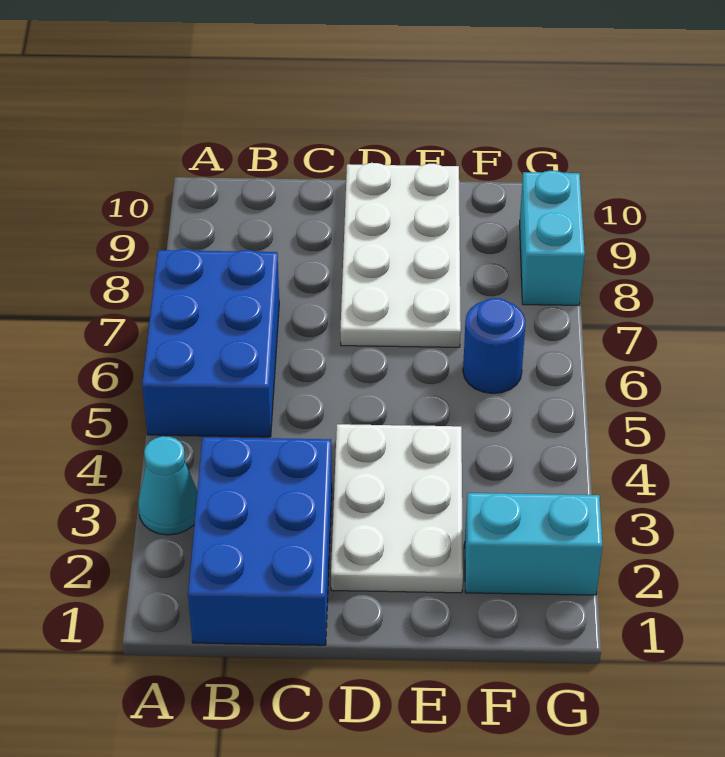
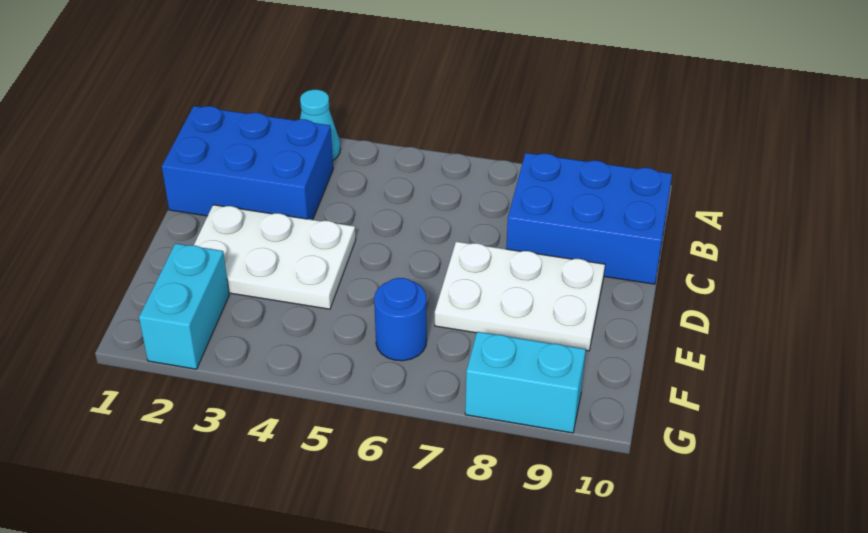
blue 2x3 brick [142,249,279,437] -> blue 2x3 brick moved to [506,153,672,284]
white 2x4 plate [340,163,461,347] -> white 2x3 plate [435,242,605,351]

